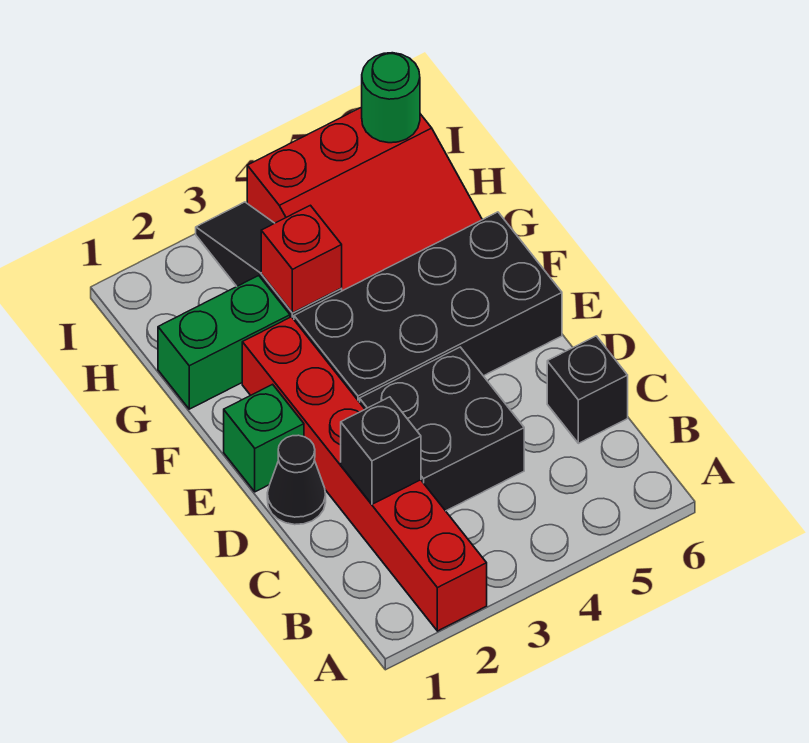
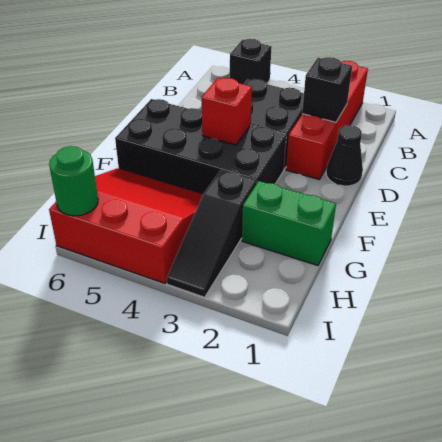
red 1x6 brick [242,317,487,631] -> red 1x4 brick [286,61,368,179]
black 1x1 brick [547,336,628,443] -> black 1x1 brick moved to [230,39,272,84]
green 1x1 brick [224,384,304,492] -> none
red 1x1 brick [261,205,342,313] -> red 1x1 brick moved to [202,78,252,145]

